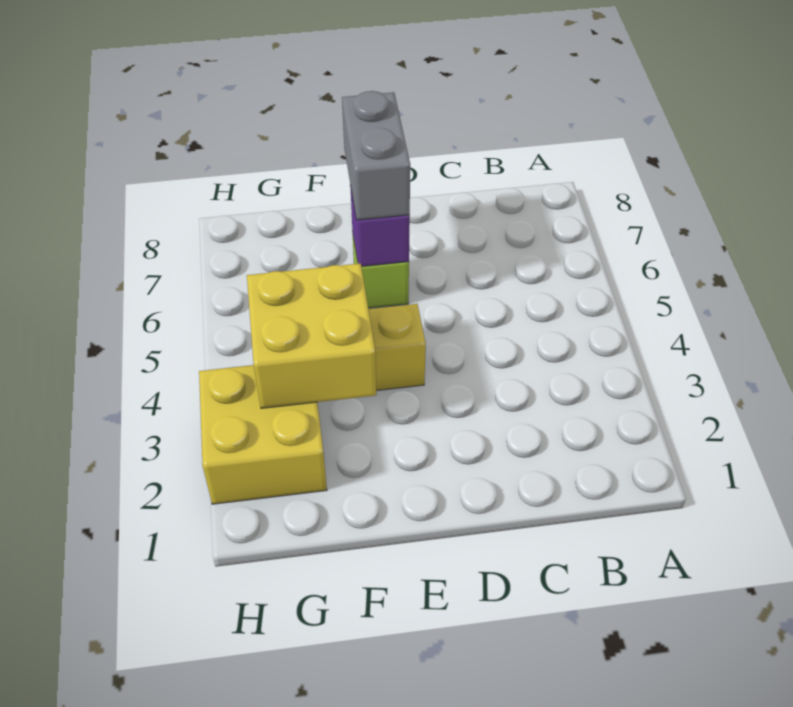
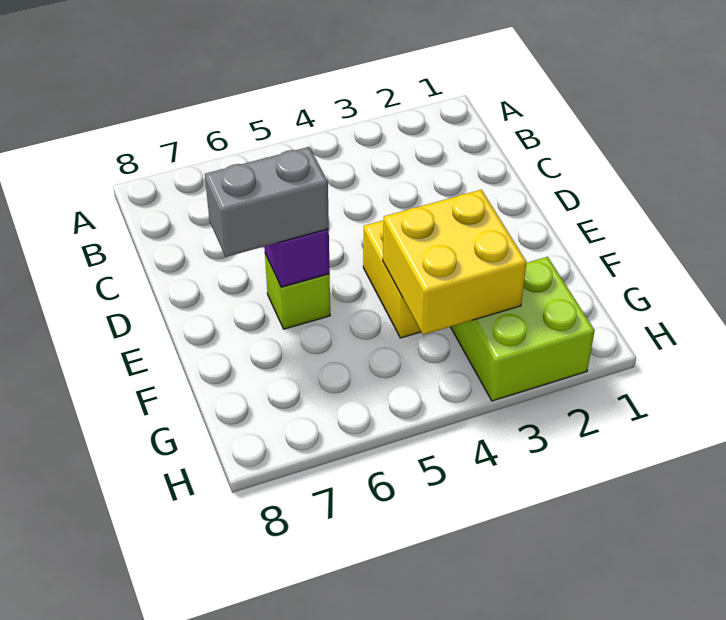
yellow 2x2 brick [199,365,327,504] -> lime 2x2 brick [451,257,595,401]

